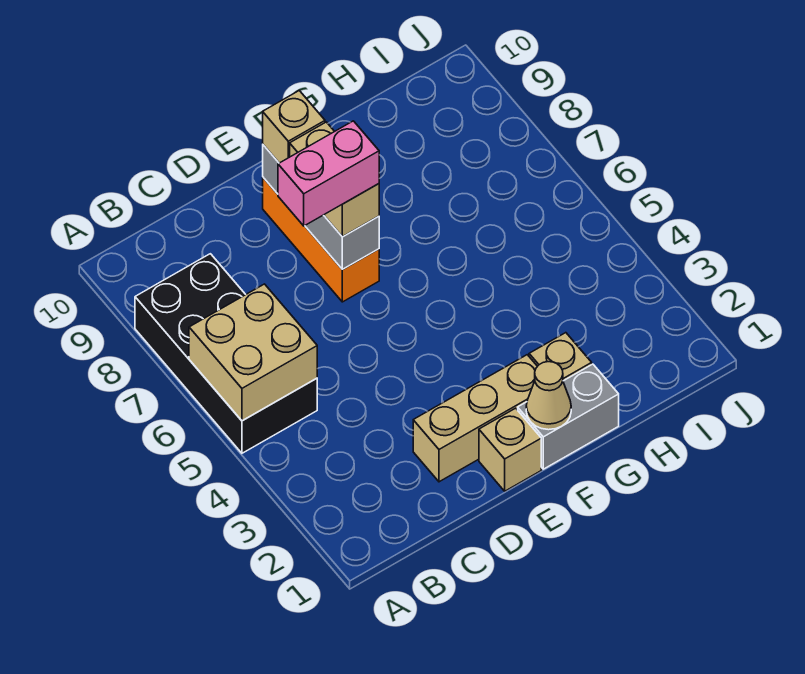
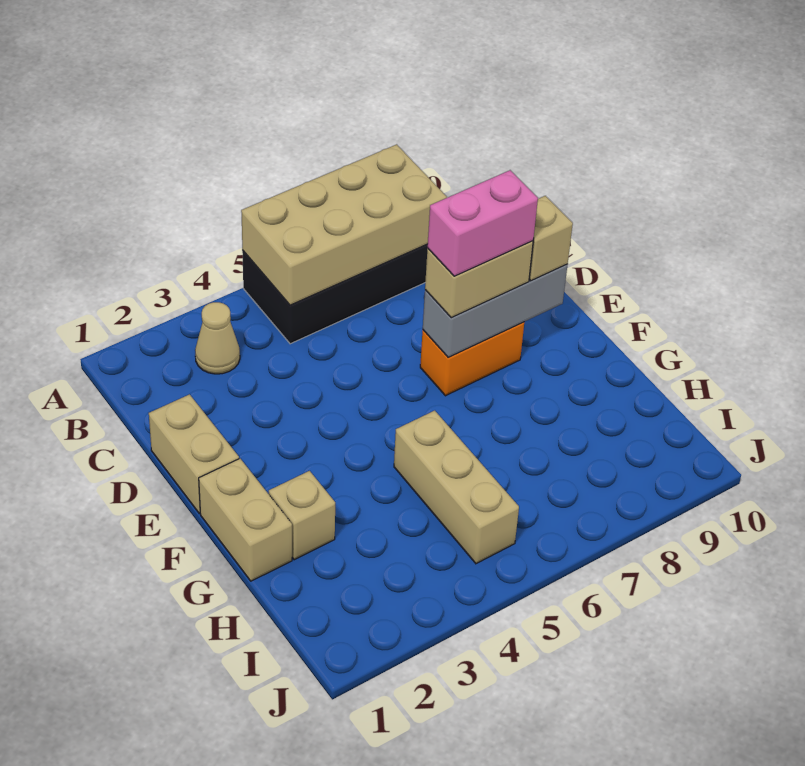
tan 2x2 brick [189,284,317,421] -> tan 2x4 brick [241,144,447,305]
tan 1x3 brick [413,355,537,482] -> tan 1x3 brick moved to [394,411,519,564]
pink 1x2 brick [278,121,379,226] -> pink 1x2 brick turned to [428,170,538,276]
tan 1x1 brick [479,408,541,491] -> tan 1x2 brick [149,394,239,514]
orange 1x3 brick [263,178,379,302] -> orange 1x2 brick [420,322,524,396]
grey 1x2 brick [518,364,619,469] -> tan 1x2 brick [199,459,292,581]
tan 1x1 cone [526,362,571,430] -> tan 1x1 cone moved to [195,302,240,374]

